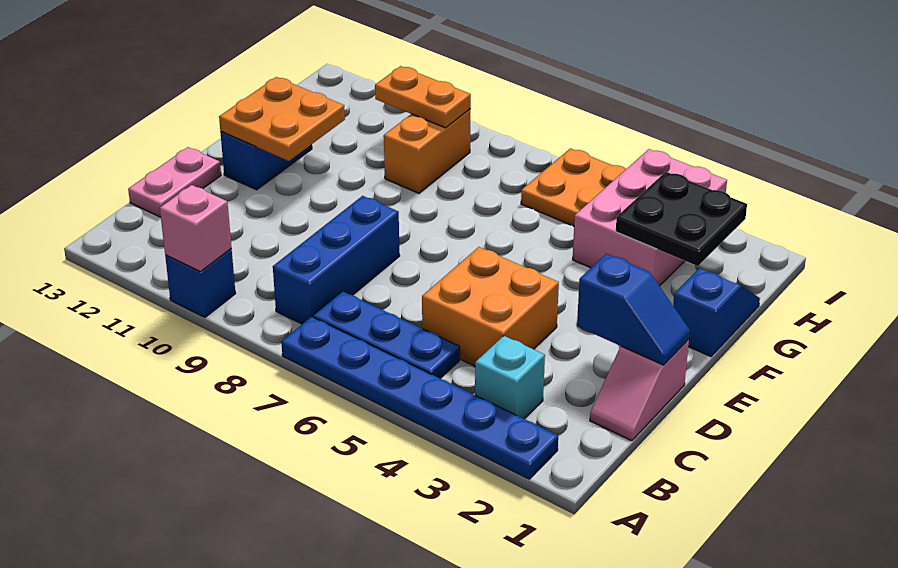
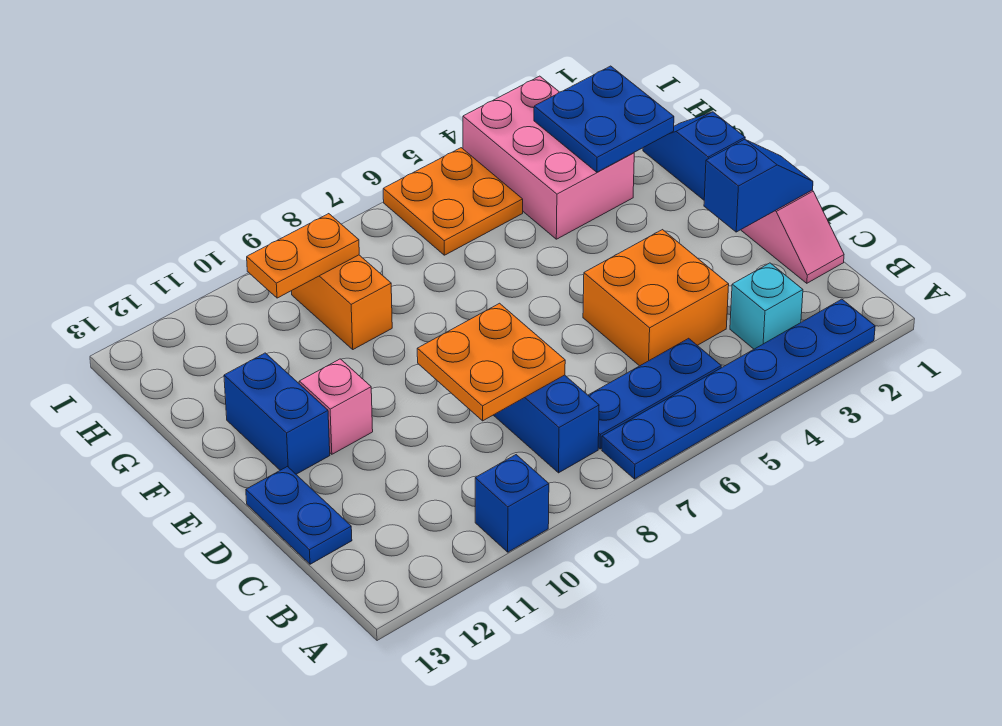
pink 1x1 brick [160,185,231,271] -> pink 1x1 brick moved to [299,359,373,454]
pink 1x2 plate [128,147,221,217] -> blue 1x2 plate [246,467,352,564]
orange 2x2 plate [219,77,345,161] -> orange 2x2 plate moved to [417,303,565,421]
black 2x2 plate [616,172,747,266] -> blue 2x2 plate [534,66,674,172]

